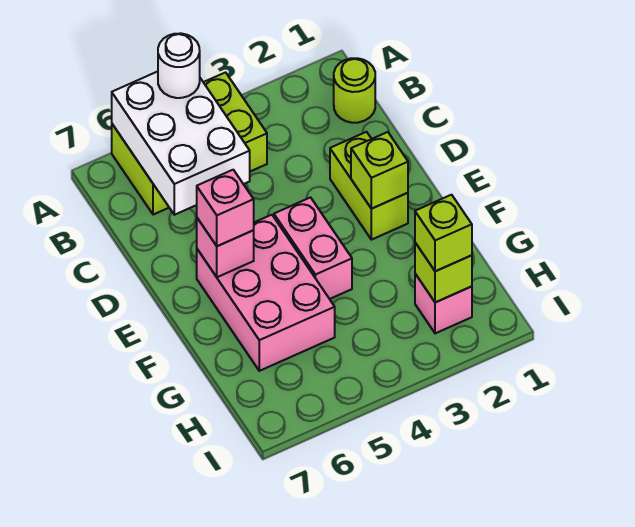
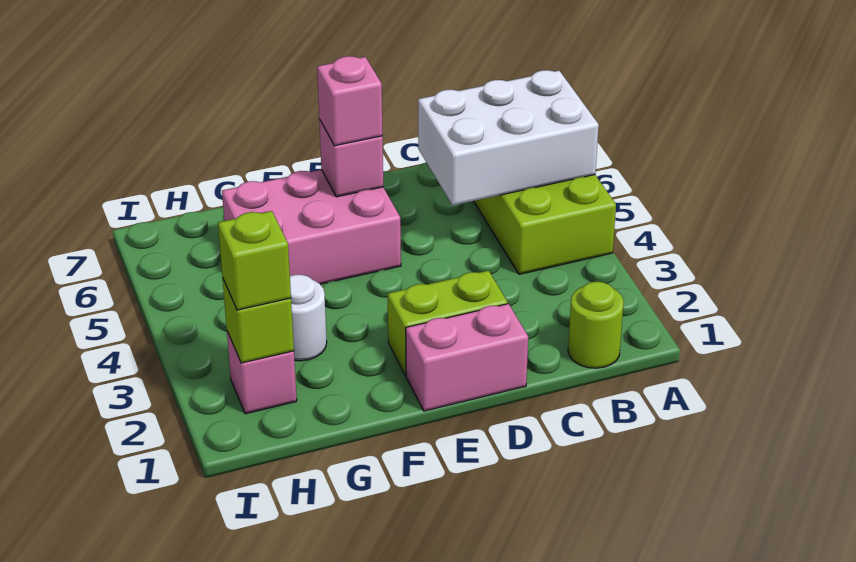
white 1x1 round brick [158,33,200,98] -> white 1x1 round brick moved to [290,275,327,361]
lime 1x1 brick [351,132,408,209] -> none
pink 1x2 brick [274,198,352,299] -> pink 1x2 brick moved to [406,304,528,411]

